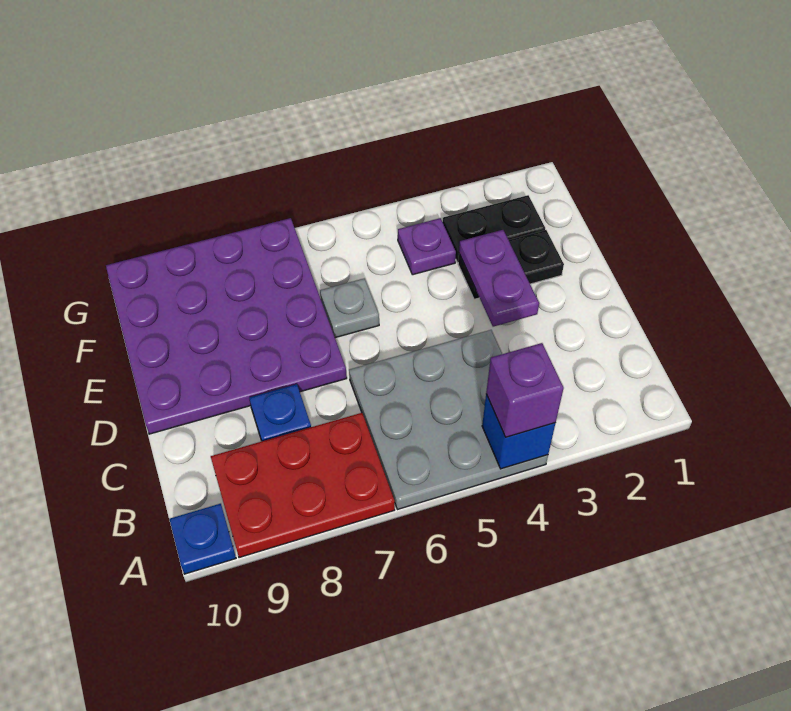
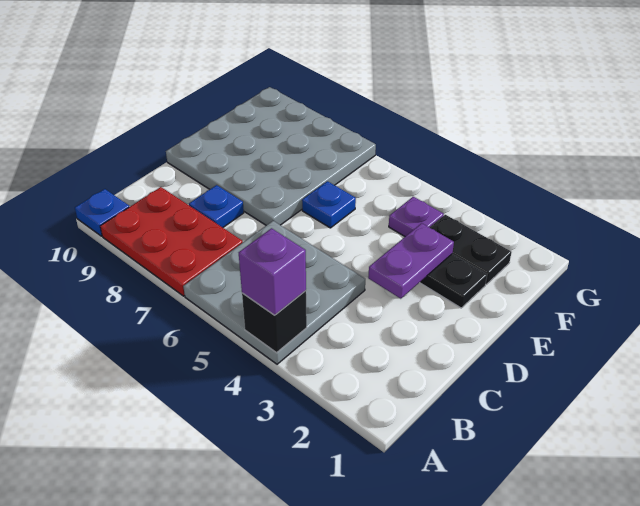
blue 1x1 brick [482,394,555,469] -> black 1x1 brick [242,291,307,353]
purple 4x4 plate [106,218,347,434] -> grey 4x4 plate [166,87,376,225]
grey 1x1 plate [320,278,379,338] -> blue 1x1 plate [302,181,356,228]

